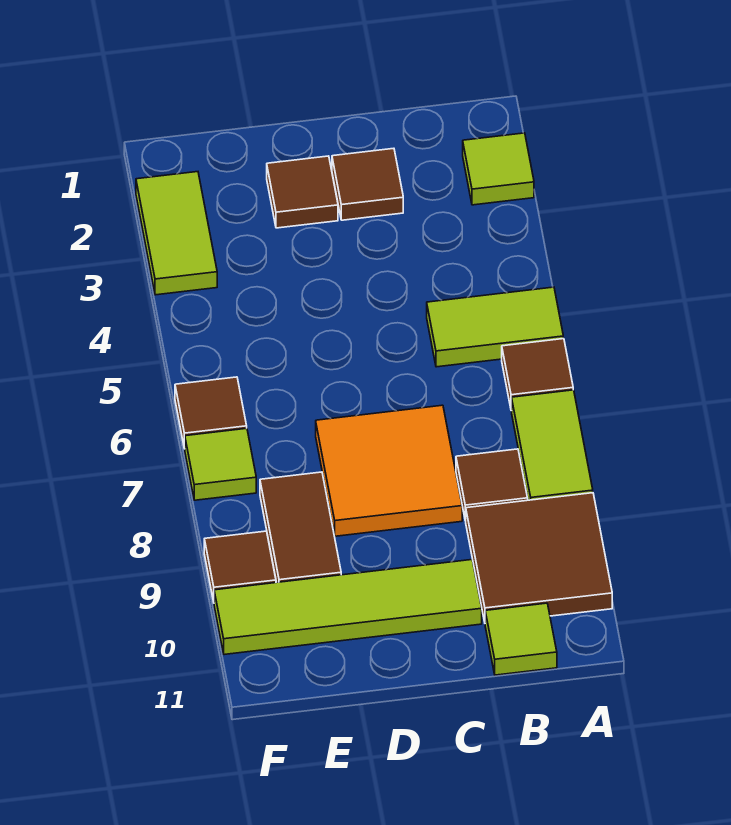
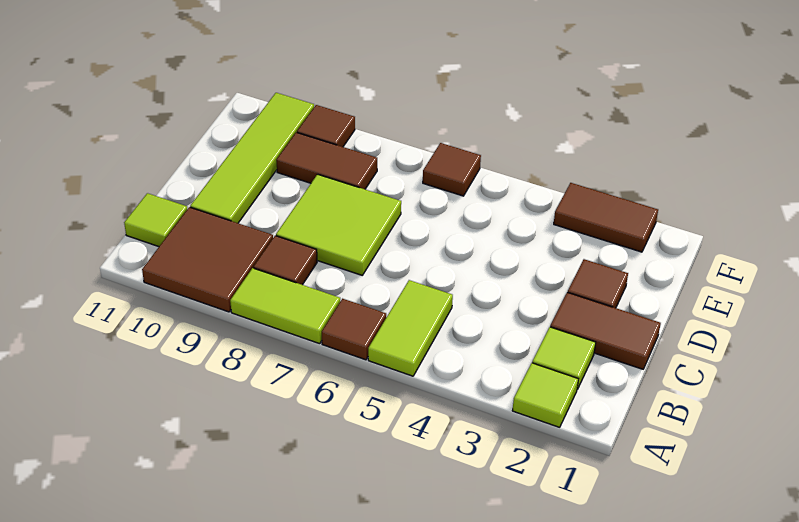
brown 1x1 tile [332,148,403,220] -> brown 1x2 tile [550,292,661,369]
orange 2x2 tile [316,405,462,536] -> lime 2x2 tile [276,174,401,275]
lime 1x2 tile [136,172,217,295] -> brown 1x2 tile [554,183,658,252]
lime 1x1 tile [185,428,256,500] -> lime 1x1 tile moved to [532,327,596,389]

